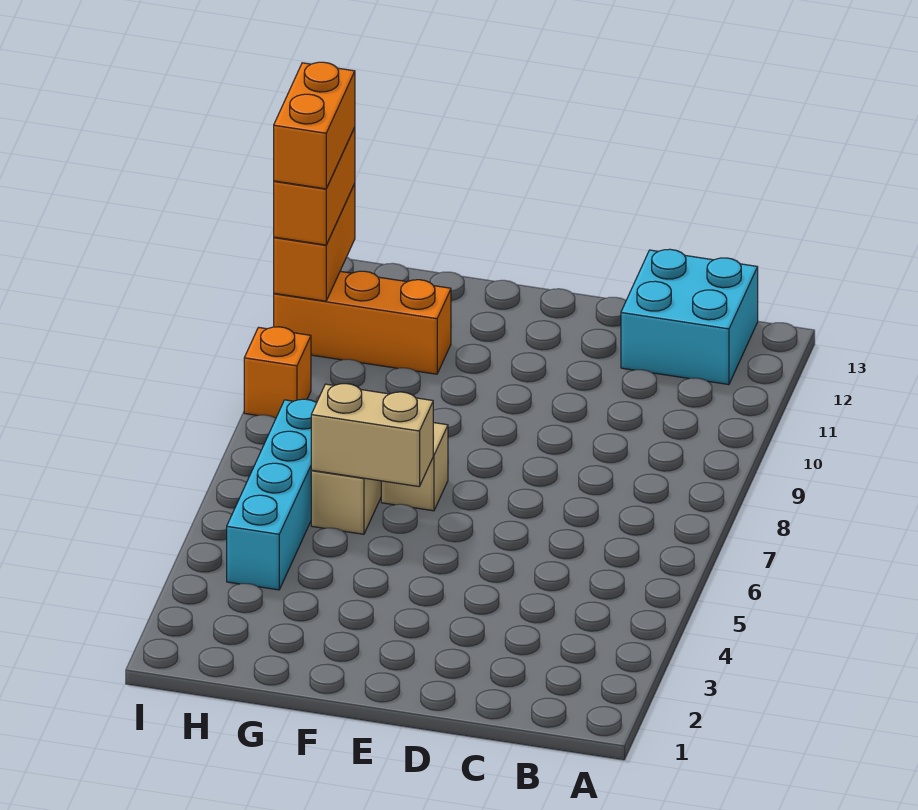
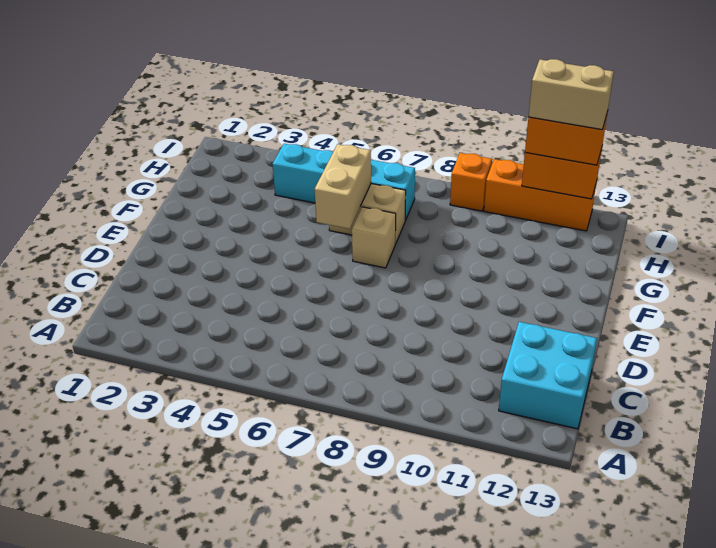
orange 1x3 brick [274,271,451,374] -> orange 1x3 brick turned to [484,159,597,231]
orange 1x2 brick [274,62,355,189] -> tan 1x2 brick [529,59,614,130]

